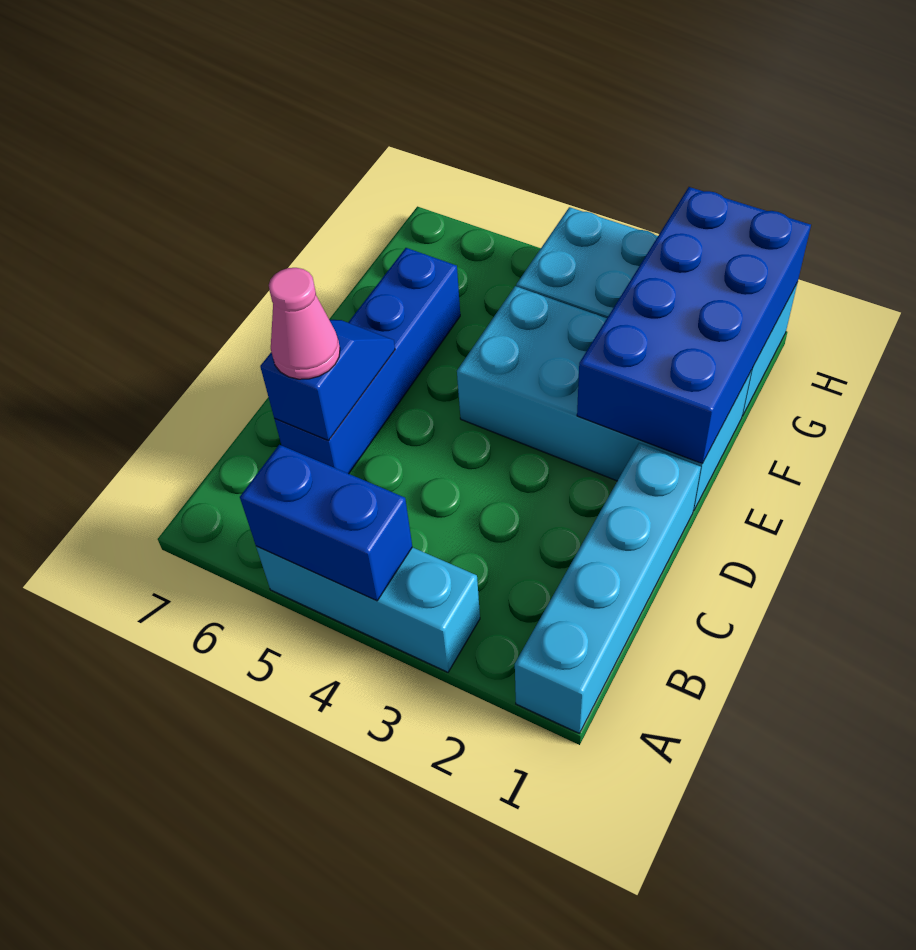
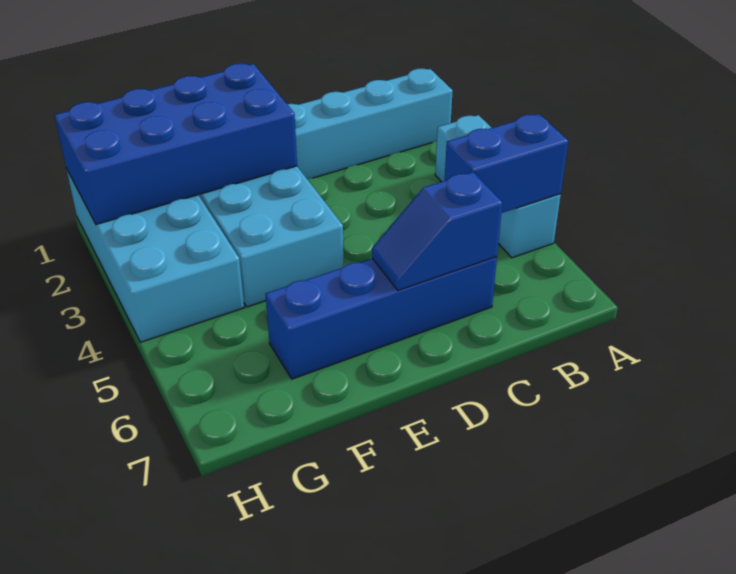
blue 1x2 brick [240,445,412,601] -> blue 1x2 brick turned to [445,114,568,213]
pink 1x1 cone [269,268,340,379] -> none

